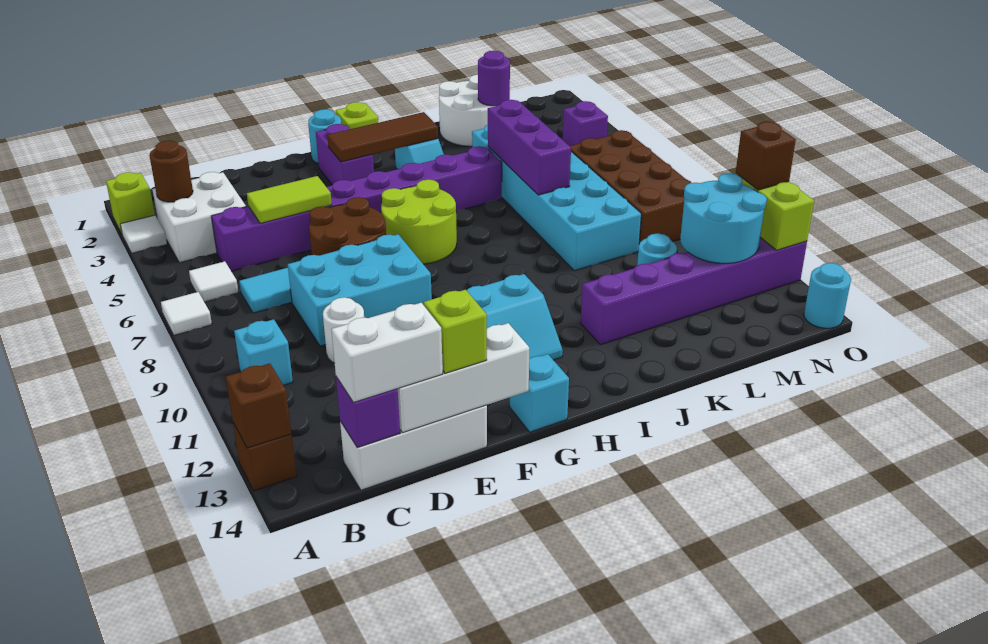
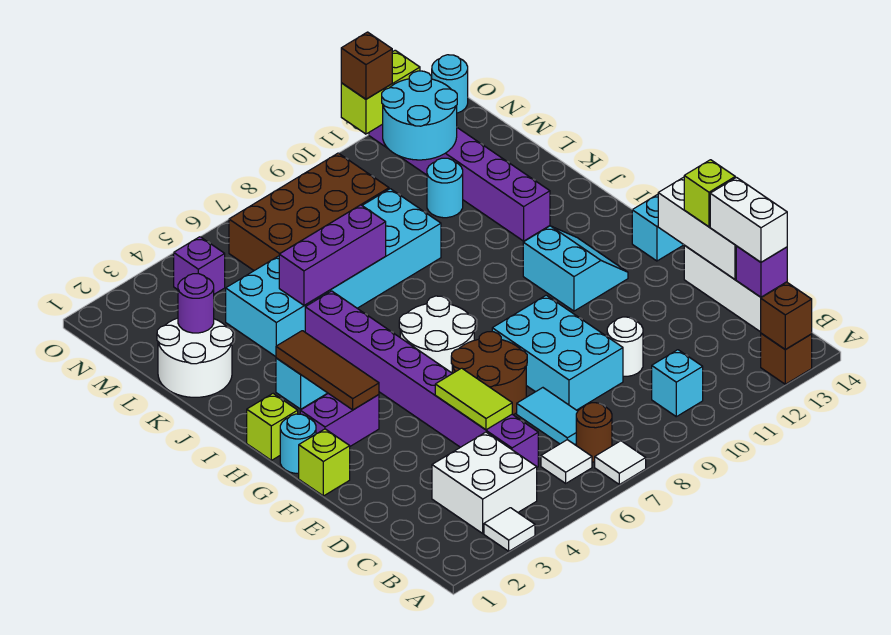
lime 1x1 brick [106,172,155,234] -> lime 1x1 brick moved to [299,429,350,496]
brown 1x1 round brick [149,141,193,202] -> brown 1x1 round brick moved to [576,403,612,462]
lime 2x2 round brick [381,180,457,264] -> white 2x2 round brick [399,296,475,373]

